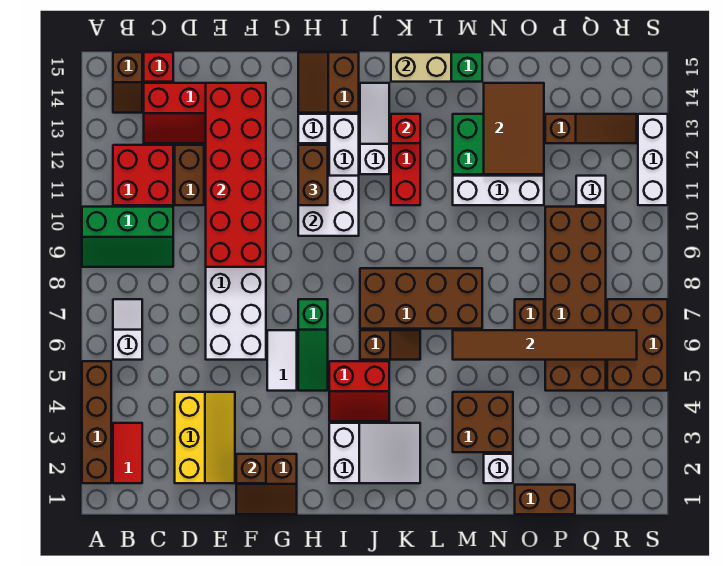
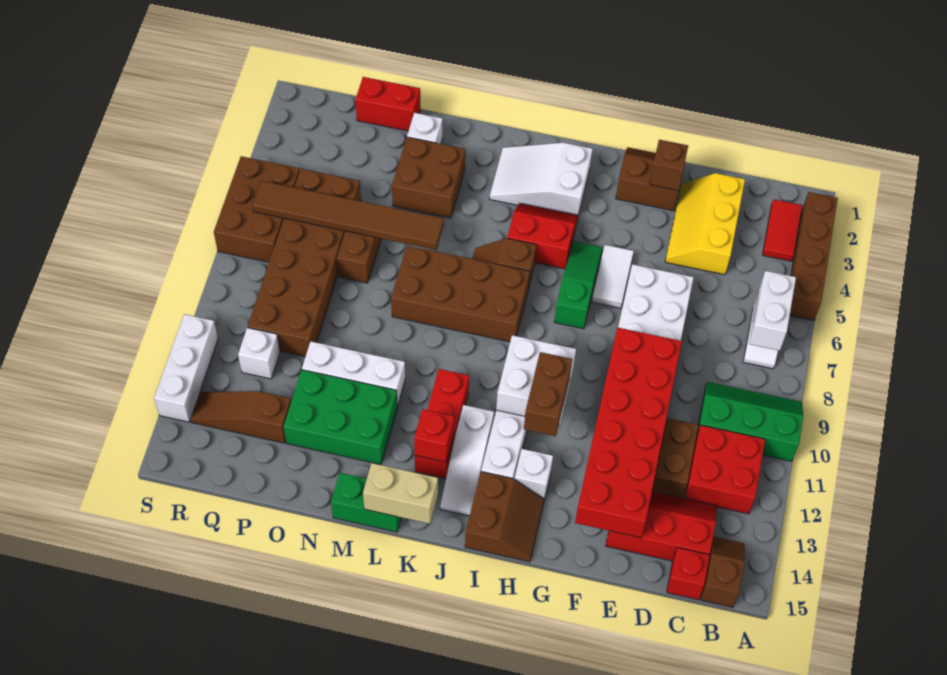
none -> white 1x2 brick [749,271,796,350]
brown 2x3 tile [484,83,544,174] -> none
brown 1x2 brick [515,485,575,514] -> red 1x2 brick [355,77,420,131]

